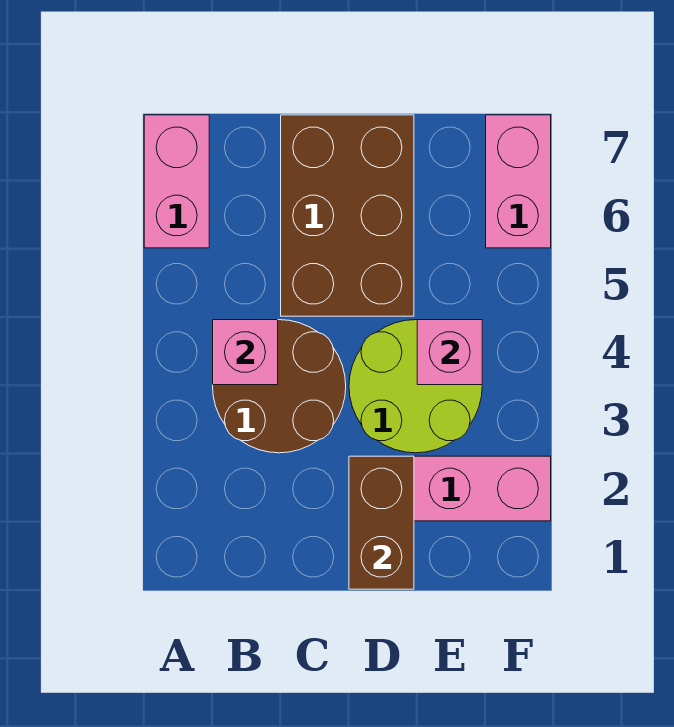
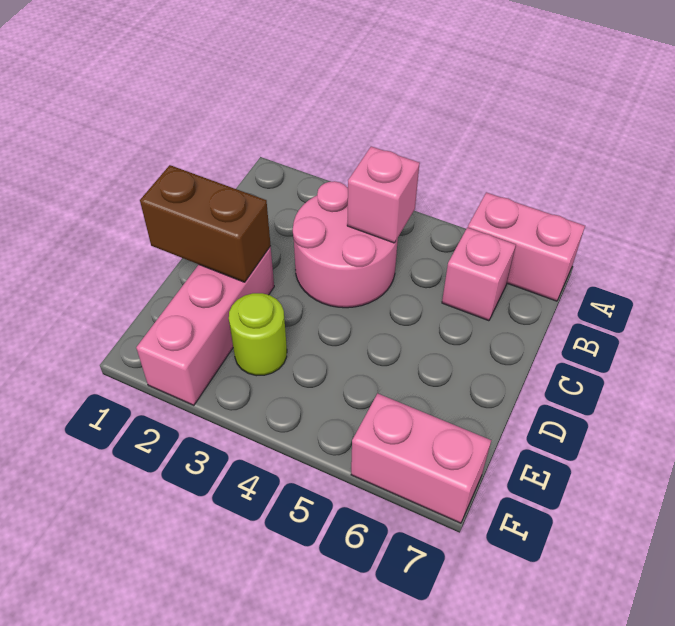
brown 2x2 round brick [213,320,346,453] -> pink 2x2 round brick [293,181,398,308]
brown 2x3 brick [281,115,414,316] -> none
lime 2x2 round brick [349,320,482,453] -> lime 1x1 round brick [229,293,287,376]
pink 1x1 brick [417,320,482,385] -> pink 1x1 brick moved to [442,227,516,321]

